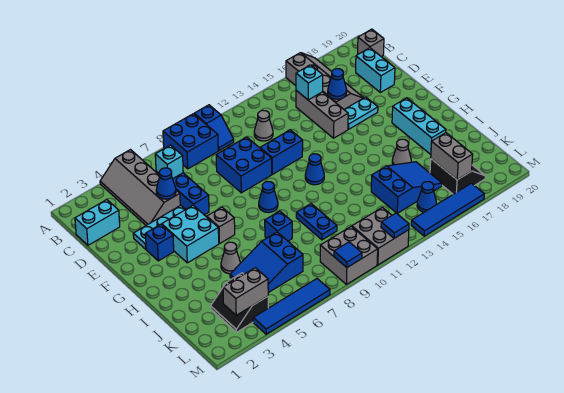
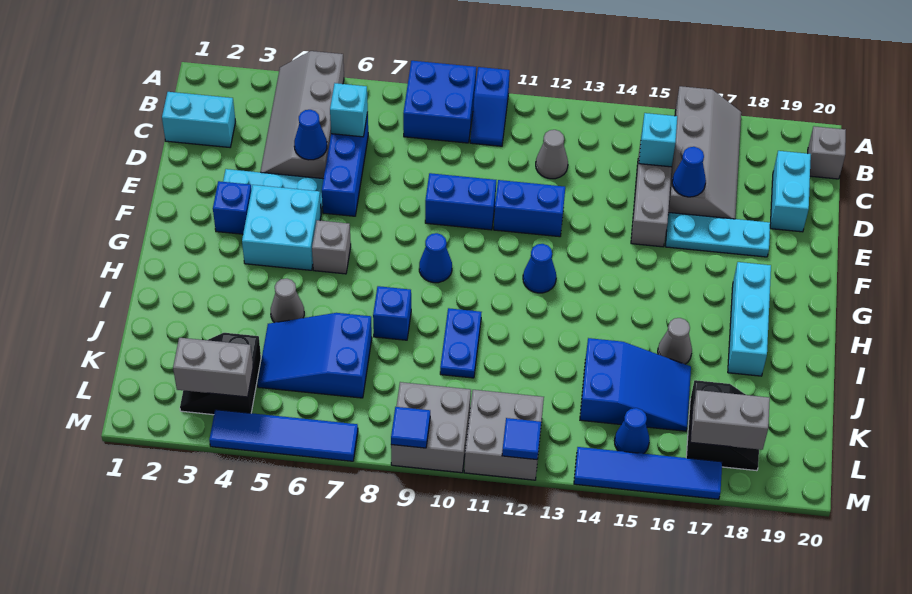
blue 2x2 brick [216,137,272,193] -> blue 1x2 brick [425,173,496,230]
cyan 1x2 plate [344,97,378,129] -> cyan 1x3 plate [665,213,770,257]
grey 1x2 brick [431,133,473,180] -> grey 1x2 brick turned to [690,390,770,450]

